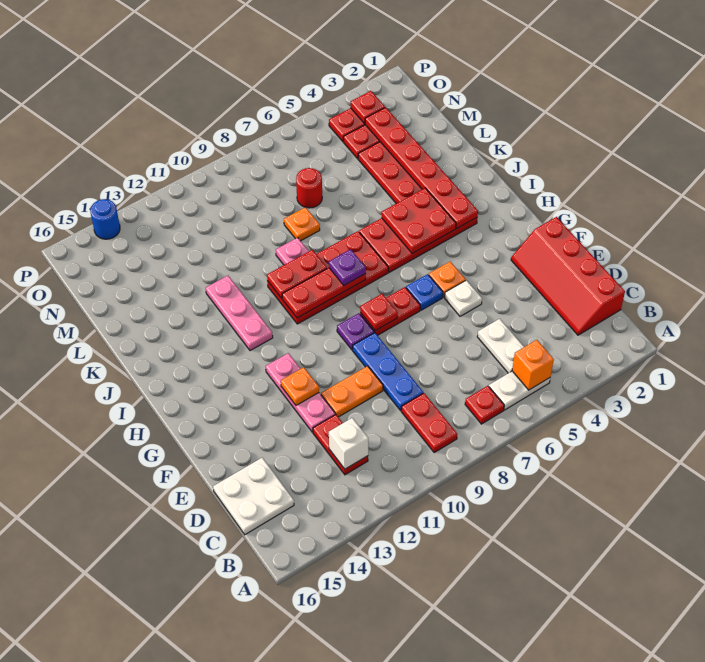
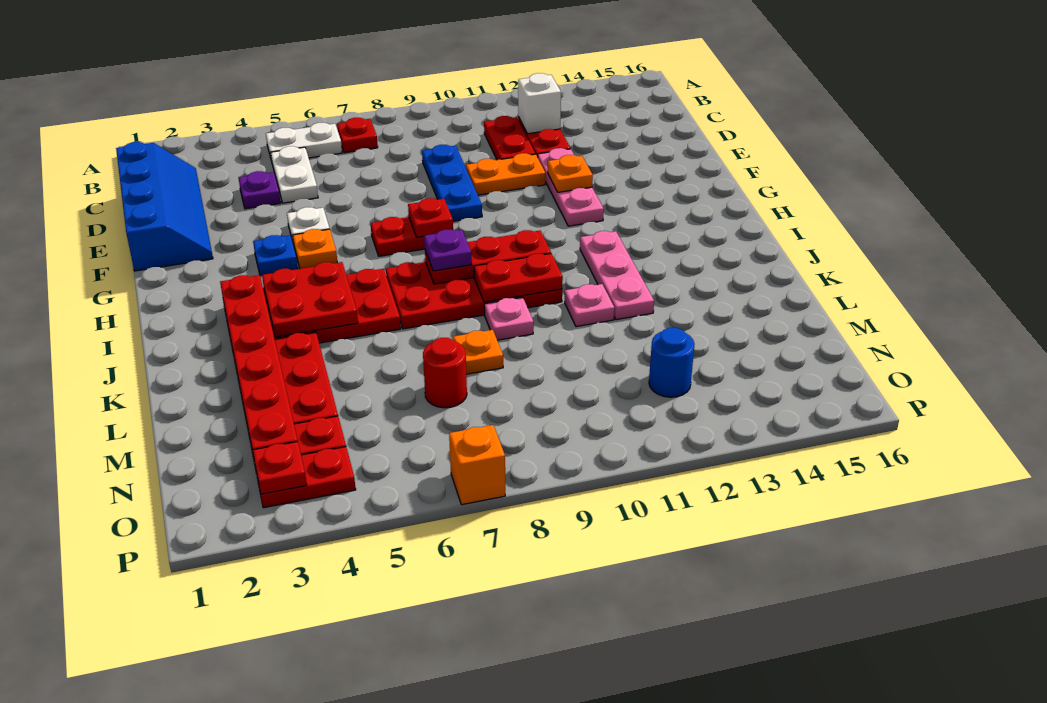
orange 1x1 brick [512,340,554,390] -> orange 1x1 brick moved to [449,425,505,505]
red 1x2 plate [401,393,457,452] -> red 1x2 plate moved to [484,116,535,160]
red 2x4 slope [511,217,625,335] -> blue 2x4 slope [116,142,213,271]
white 2x2 plate [213,458,294,535] -> none
blue 1x1 plate [406,274,443,310] -> blue 1x1 plate moved to [253,235,298,275]
purple 1x1 plate [337,313,374,350] -> purple 1x1 plate moved to [238,171,281,209]
none -> pink 1x1 plate [565,284,614,327]
blue 1x1 round brick [90,199,120,239] -> blue 1x1 round brick moved to [649,328,694,397]

